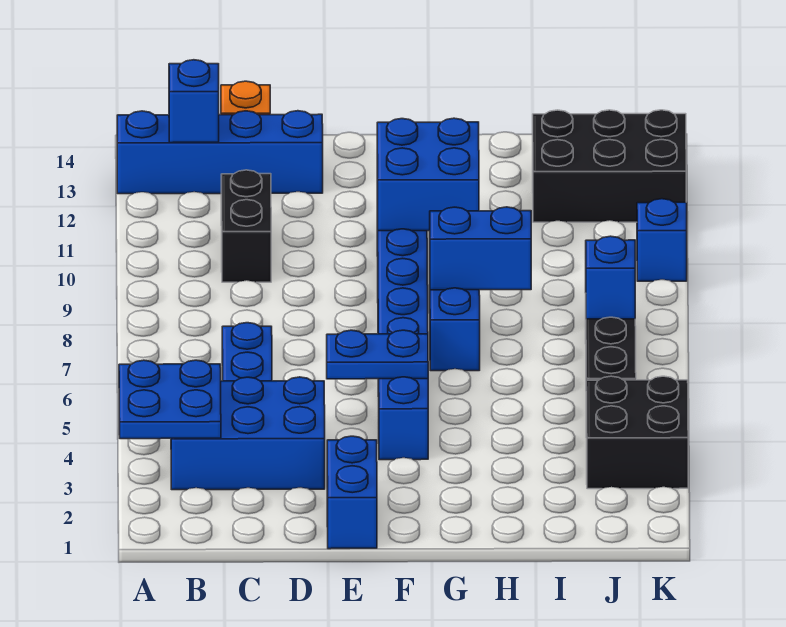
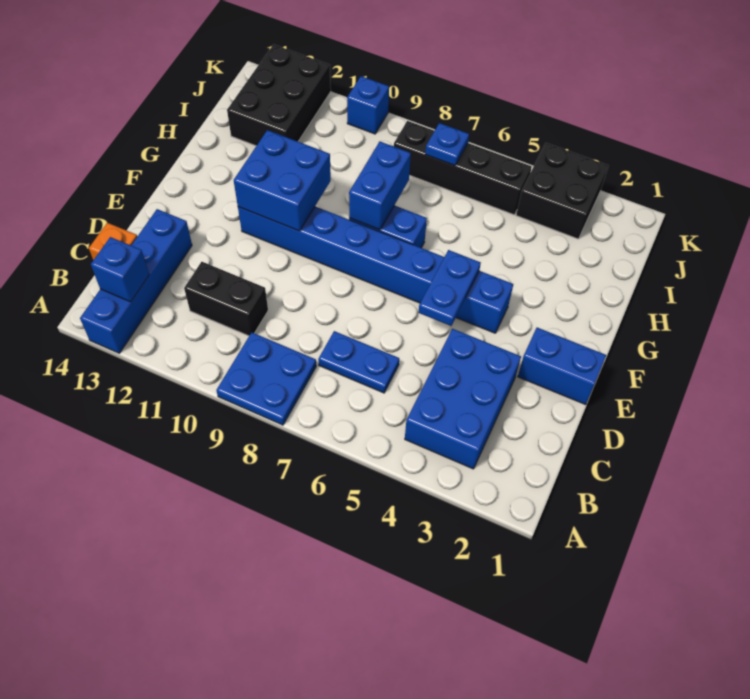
blue 2x2 plate [119,360,221,439] -> blue 2x2 plate moved to [216,332,316,425]
blue 1x1 brick [586,236,635,319] -> blue 1x1 plate [425,123,469,166]

